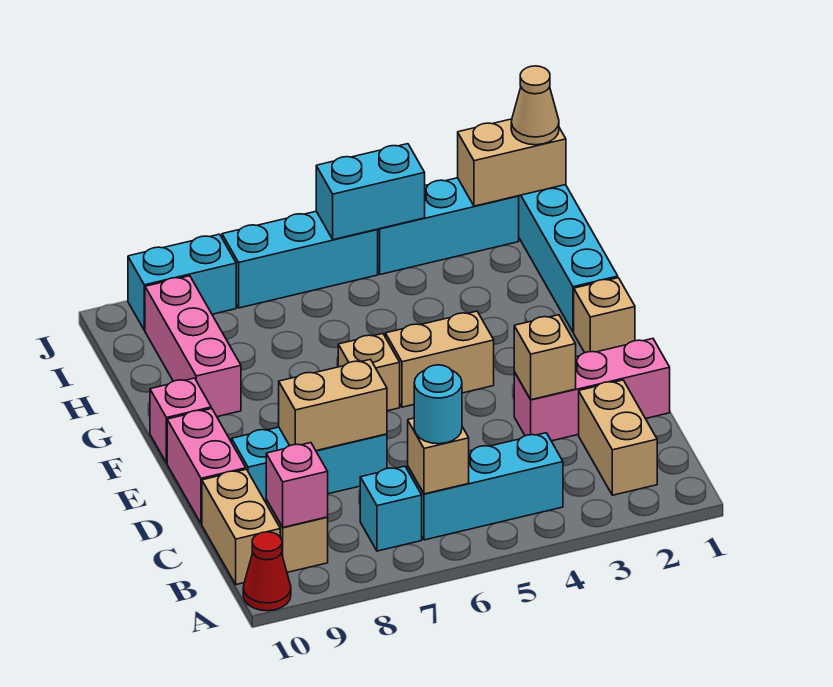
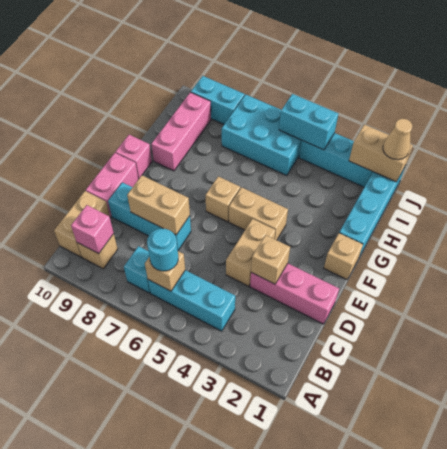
red 1x1 cone [243,532,291,611] -> none
tan 1x2 brick [579,380,657,495] -> tan 1x2 brick moved to [226,219,275,286]
cyan 1x3 brick [222,211,378,308] -> cyan 2x3 brick [222,95,302,176]

